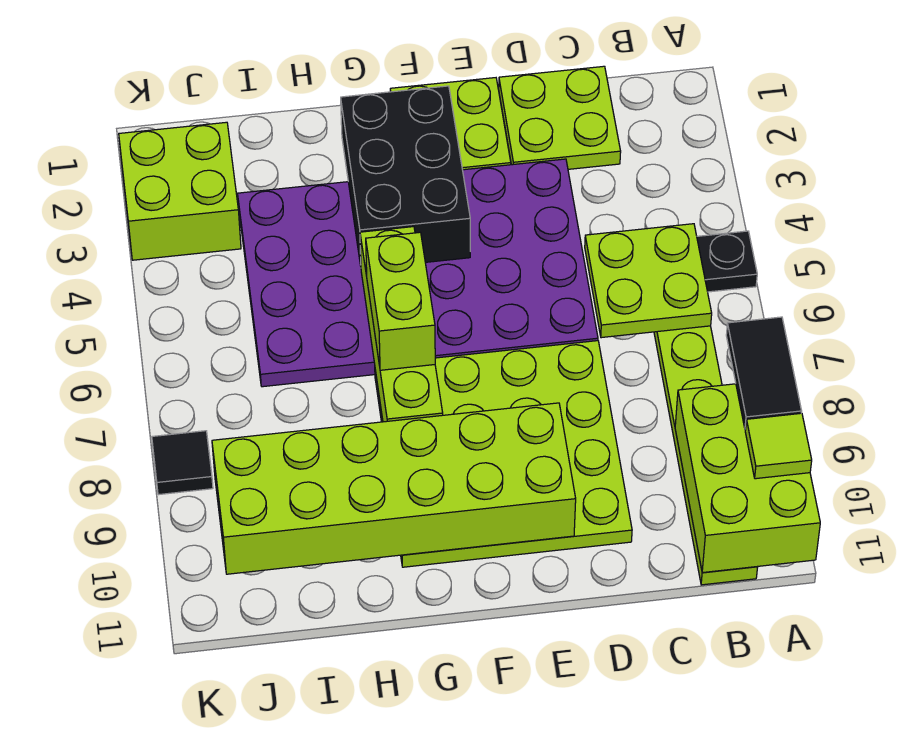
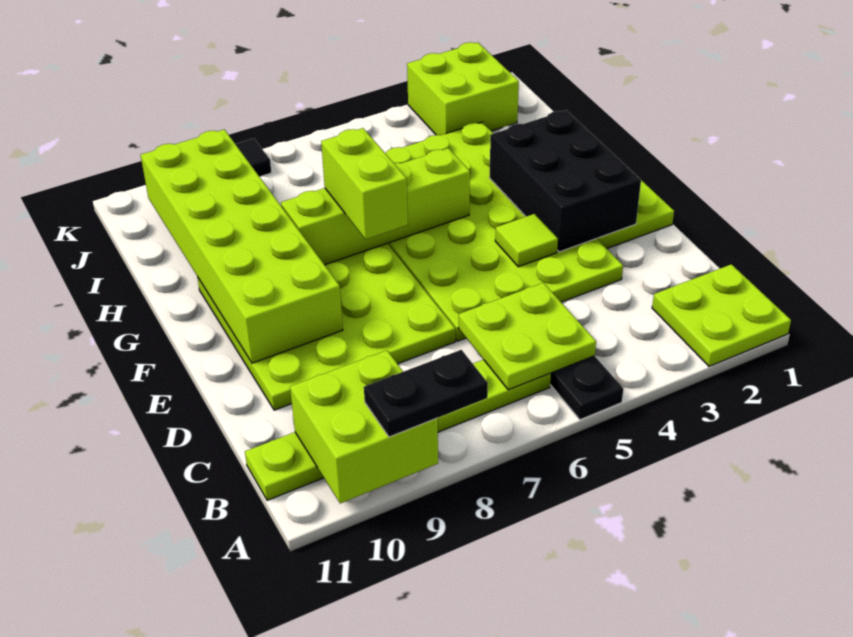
black 1x2 tile [726,317,802,430] -> black 1x2 plate [364,350,488,437]
lime 2x3 brick [675,384,820,573] -> lime 2x2 brick [290,350,438,503]
lime 1x1 tile [745,413,812,479] -> lime 1x1 tile moved to [495,214,558,267]
lime 2x2 plate [499,66,621,169] -> lime 2x2 plate moved to [652,264,791,366]
purple 4x6 plate [238,159,598,387] -> lime 4x6 plate [385,122,623,341]
black 2x3 brick [341,86,470,266] -> black 2x3 brick turned to [489,110,641,252]
lime 1x2 brick [366,232,435,370] -> lime 1x2 brick turned to [321,128,408,239]

